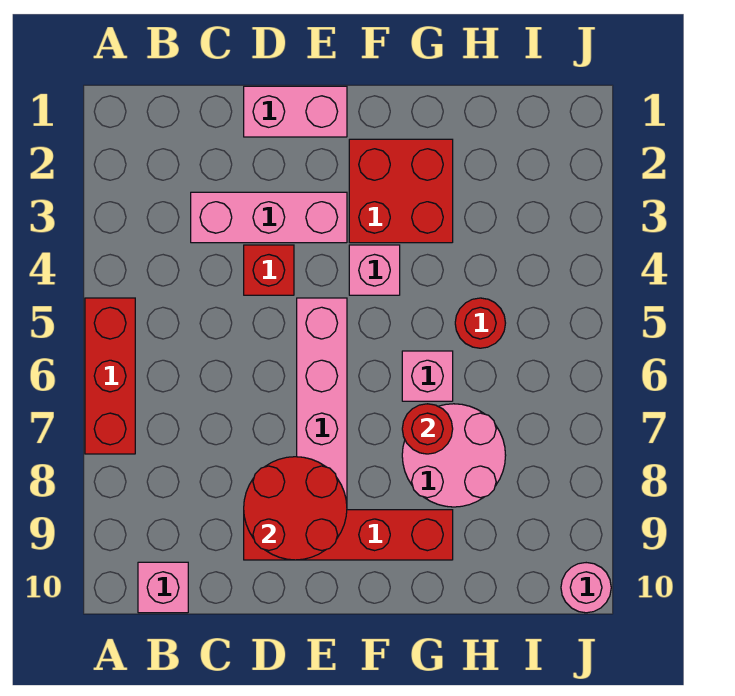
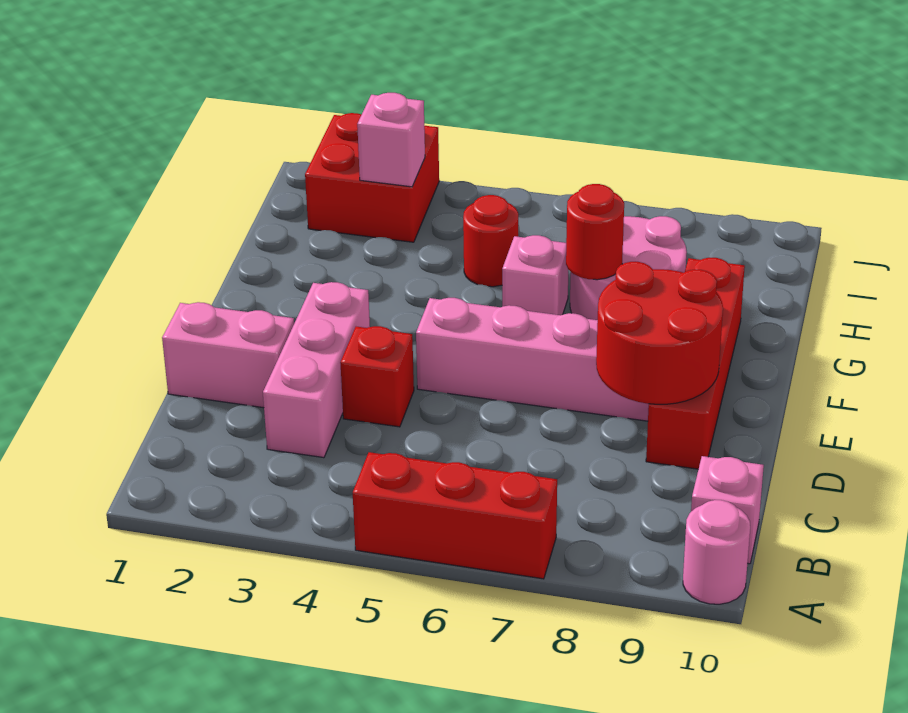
pink 1x2 brick [244,86,347,137] -> pink 1x2 brick turned to [162,302,294,408]
red 2x2 brick [349,139,453,243] -> red 2x2 brick moved to [305,113,439,242]
pink 1x1 brick [349,245,400,295] -> pink 1x1 brick moved to [357,93,425,187]
pink 1x1 round brick [561,563,611,613] -> pink 1x1 round brick moved to [683,500,750,604]

